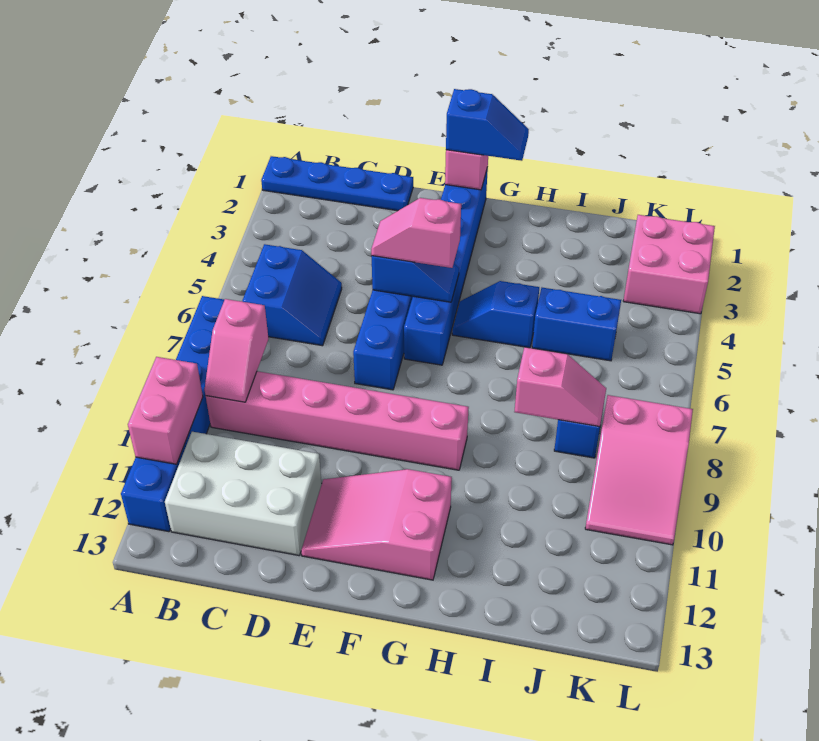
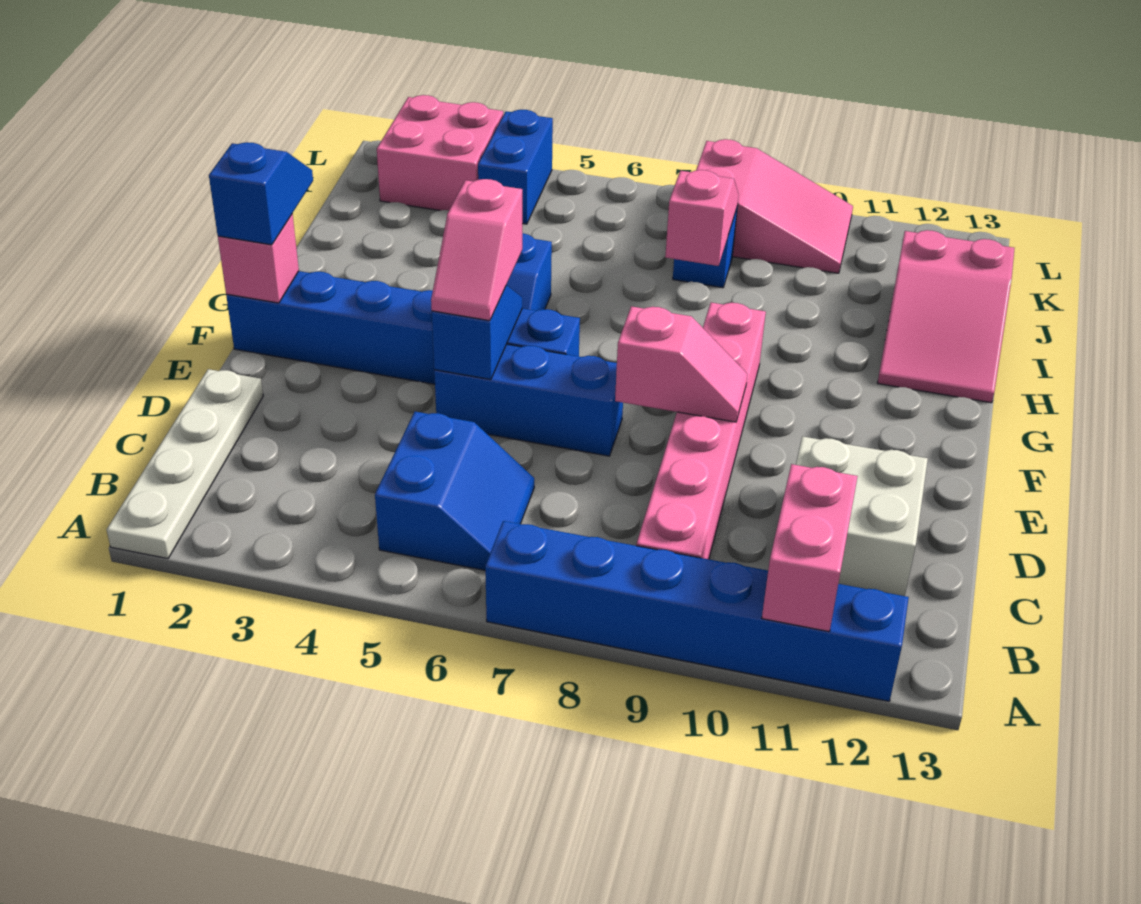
blue 1x4 plate [261,156,413,211] -> white 1x4 plate [107,369,263,559]
pink 1x2 brick [128,357,203,464] -> pink 1x2 brick turned to [762,464,858,632]
blue 2x2 slope [242,244,342,346] -> blue 2x2 slope turned to [375,412,534,570]
pink 1x2 slope [205,299,268,402] -> pink 1x2 slope moved to [615,306,747,422]
white 2x3 brick [165,432,322,556] -> white 2x2 brick [796,436,928,596]
pink 2x3 slope [301,469,452,580] -> pink 2x3 slope moved to [878,230,1015,403]
blue 1x2 brick [532,288,621,361] -> blue 1x2 brick moved to [478,110,553,224]

